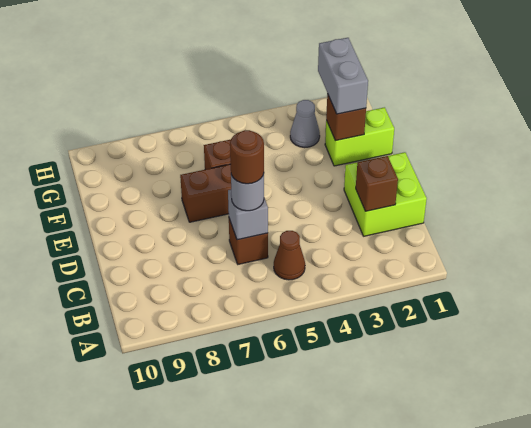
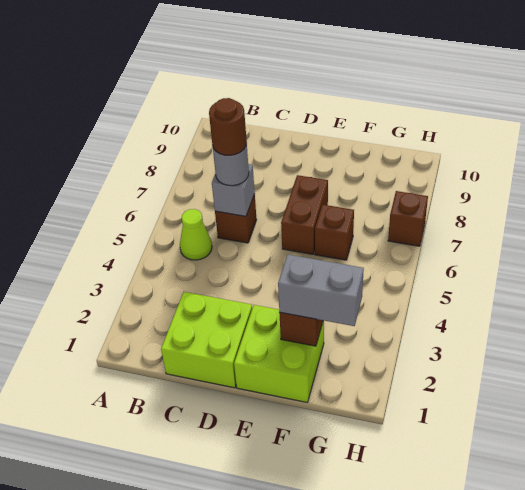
brown 1x1 cone [274,231,305,280] -> lime 1x1 cone [180,209,212,260]
brown 1x1 brick [356,156,398,211] -> brown 1x1 brick moved to [388,191,428,246]
lime 1x2 brick [325,107,394,166] -> lime 2x2 brick [234,305,324,403]
grey 1x1 cone [290,100,320,147] -> none

